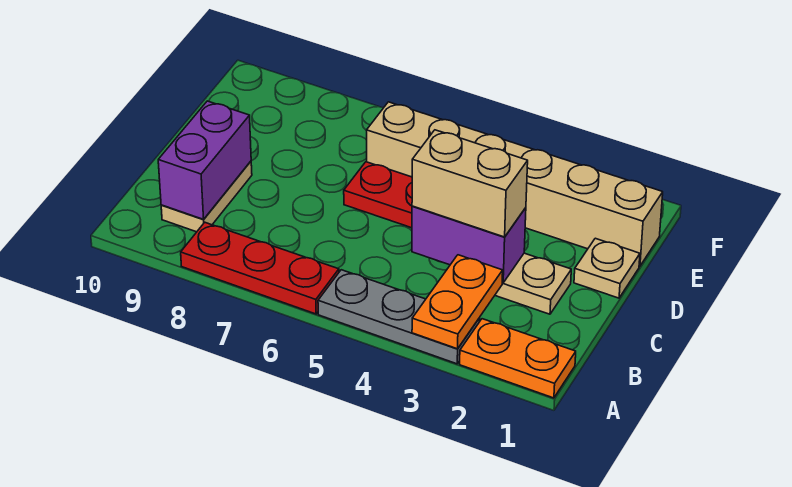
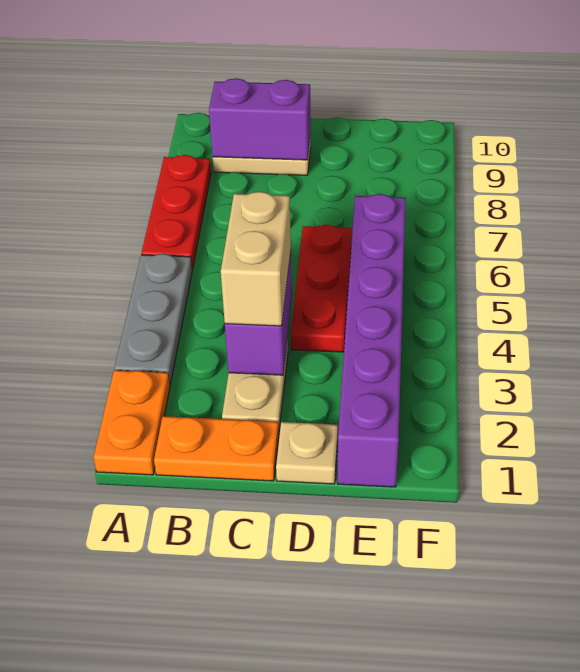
orange 1x2 plate [412,255,503,349] -> orange 1x2 plate moved to [154,416,279,481]
tan 1x6 brick [367,102,663,266] -> purple 1x6 brick [338,194,406,487]

